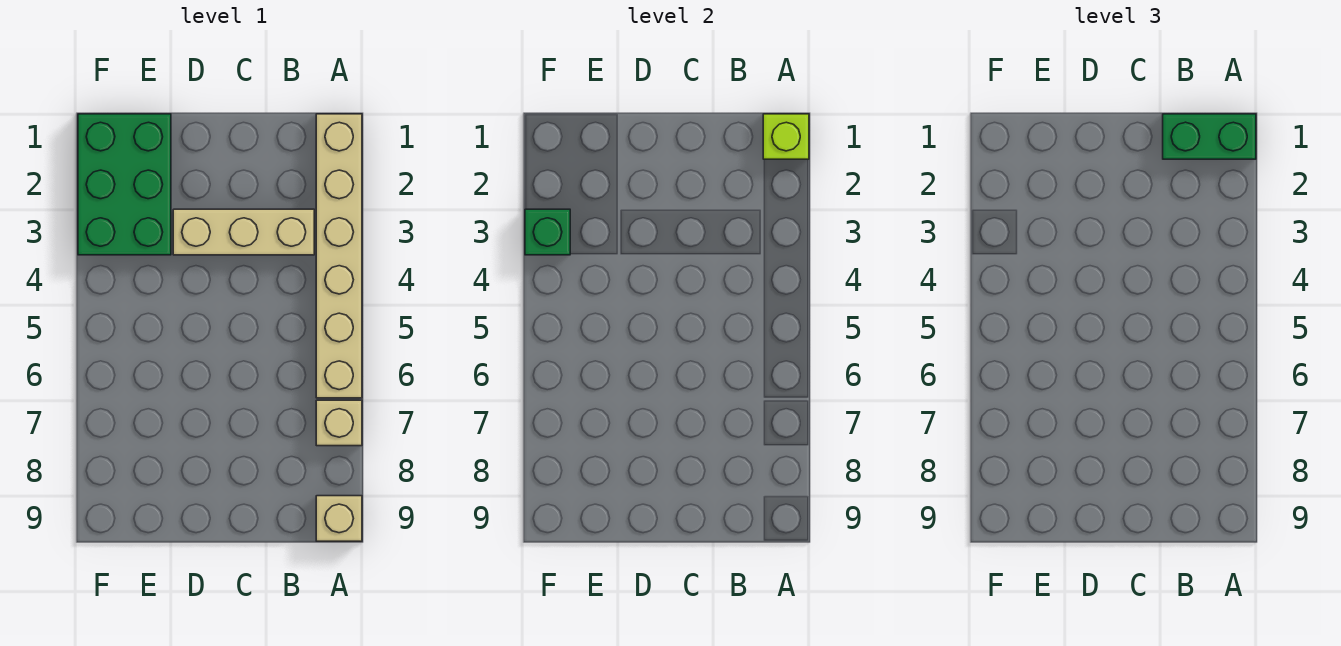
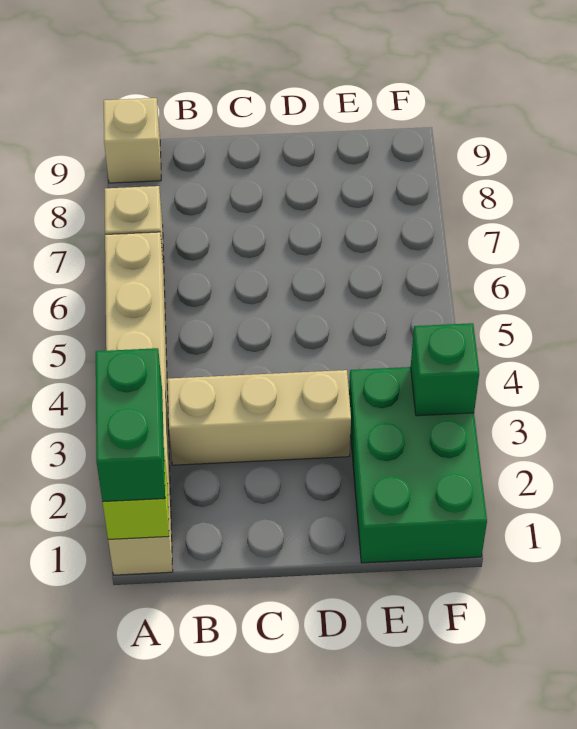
green 1x2 brick [1163,114,1256,159] -> green 1x2 brick turned to [96,348,165,502]

